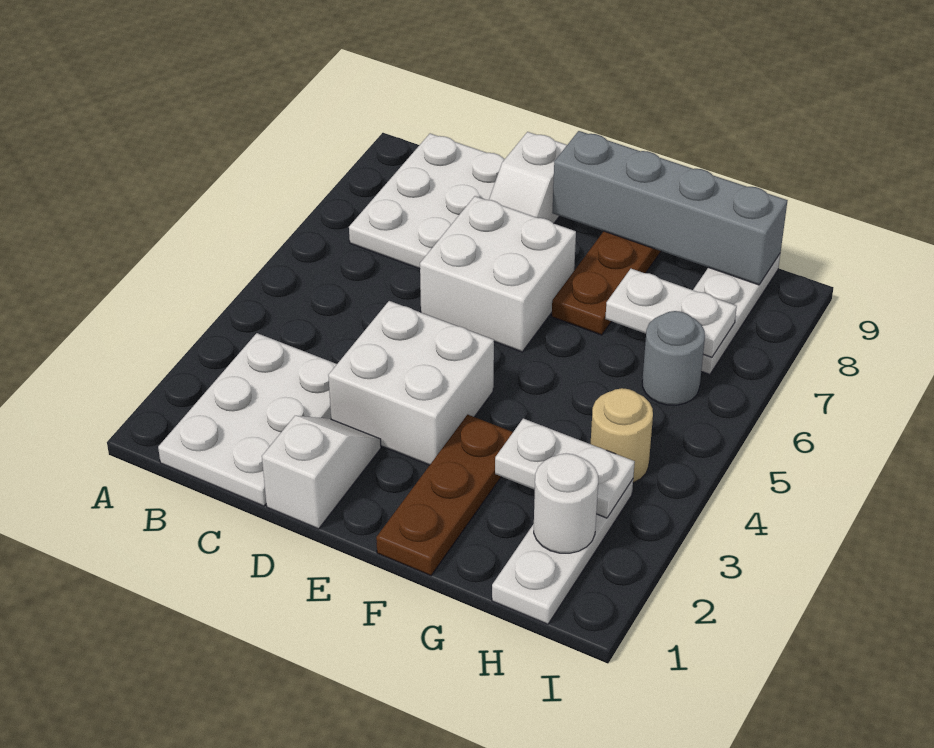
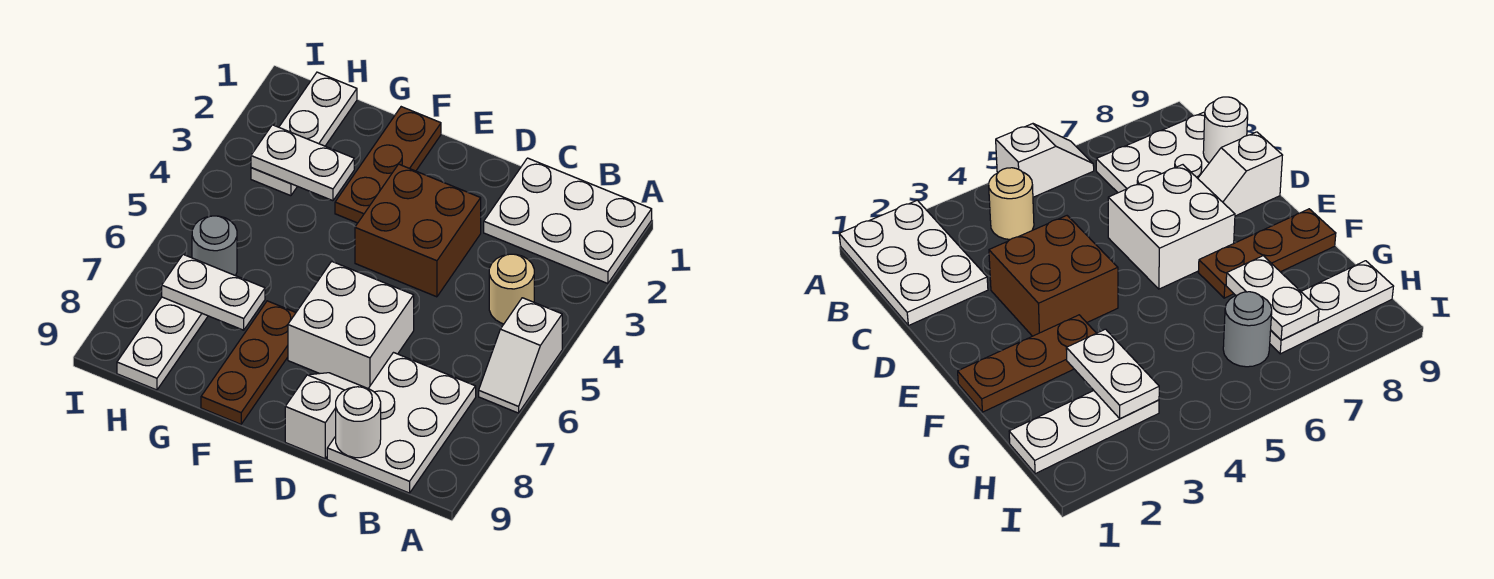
white 2x3 plate [158,333,337,506] -> white 2x3 plate turned to [484,158,652,284]
white 1x2 slope [262,416,381,529] -> white 1x2 slope moved to [479,298,562,413]
white 2x2 brick [328,301,494,465] -> brown 2x2 brick [355,164,481,297]
grey 1x4 brick [552,131,787,285] -> none
white 1x1 round brick [534,453,598,553] -> white 1x1 round brick moved to [336,387,381,458]
tan 1x1 round brick [591,388,653,483] -> tan 1x1 round brick moved to [489,254,534,324]

